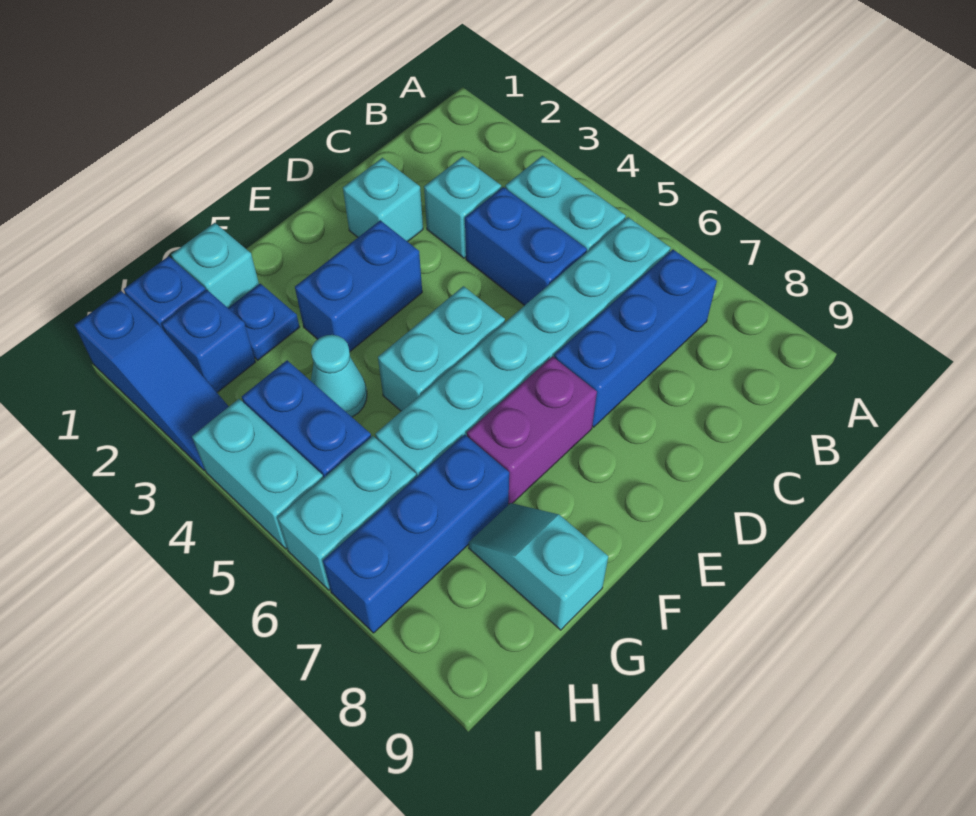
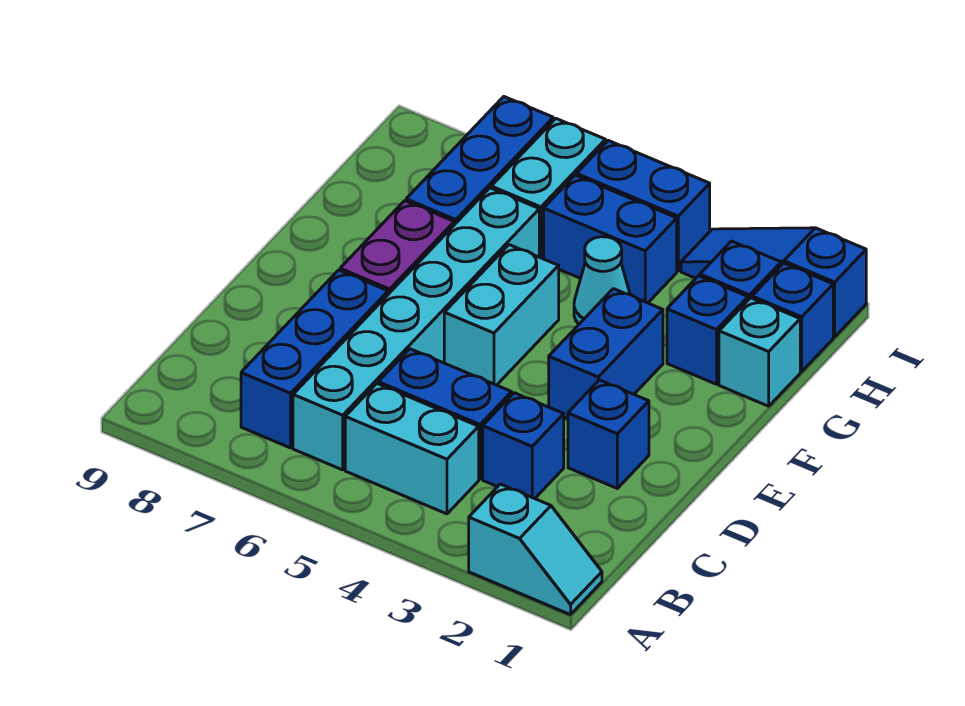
cyan 1x1 brick [424,157,501,258] -> blue 1x1 brick [483,393,564,499]
cyan 1x1 brick [343,158,423,242] -> blue 1x1 brick [568,380,649,488]
blue 1x1 plate [228,283,299,360] -> blue 1x1 brick [667,276,748,384]
cyan 1x2 slope [469,503,608,630] -> cyan 1x2 slope moved to [469,484,602,615]
cyan 1x2 brick [192,399,323,549] -> blue 1x2 brick [577,141,710,271]

